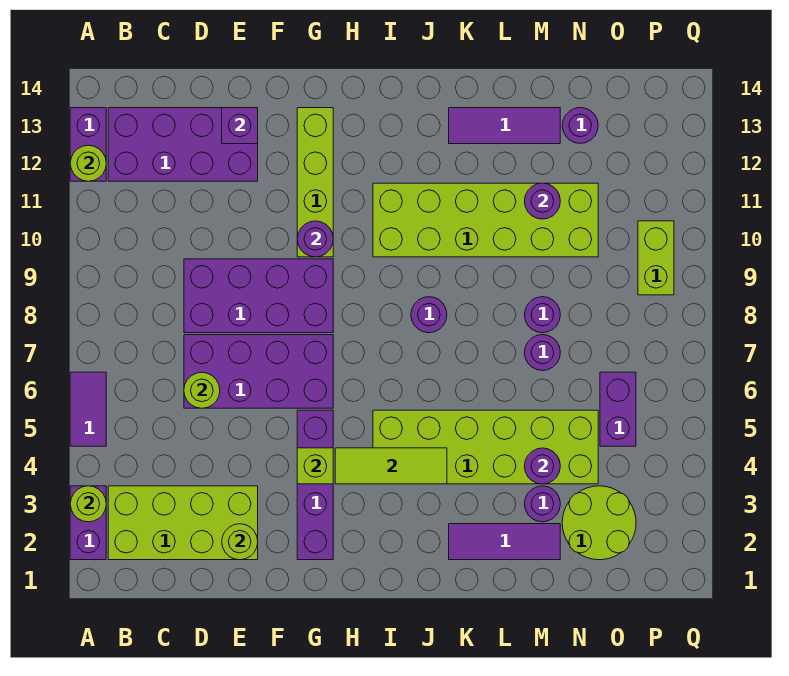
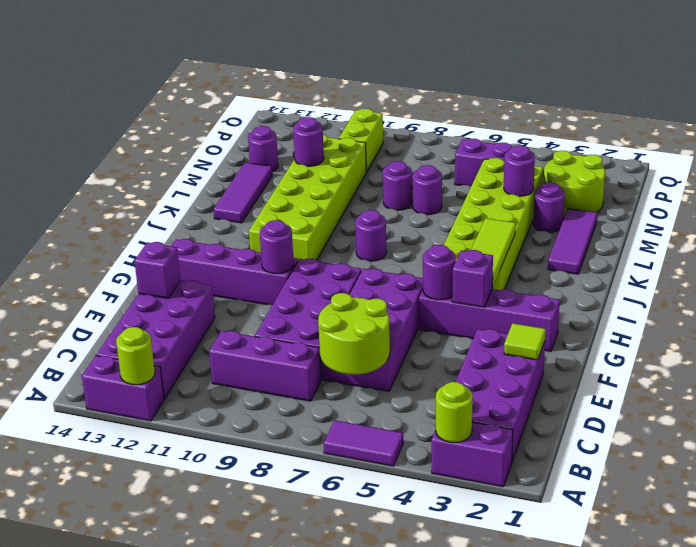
lime 2x4 brick [108,486,258,560] -> purple 2x4 brick [456,329,545,461]
none -> purple 1x3 brick [209,331,321,401]
lime 1x1 round brick [184,372,220,408] -> lime 2x2 round brick [318,293,390,374]
lime 1x1 round brick [222,524,258,560] -> lime 1x1 tile [504,323,546,360]
lime 1x1 brick [297,448,333,484] -> purple 1x1 brick [452,250,493,307]
none -> purple 1x1 round brick [423,245,456,300]
lime 1x4 brick [297,108,333,257] -> purple 1x4 brick [172,239,298,305]
lime 1x2 brick [638,221,674,295] -> lime 1x2 brick turned to [339,109,383,172]

